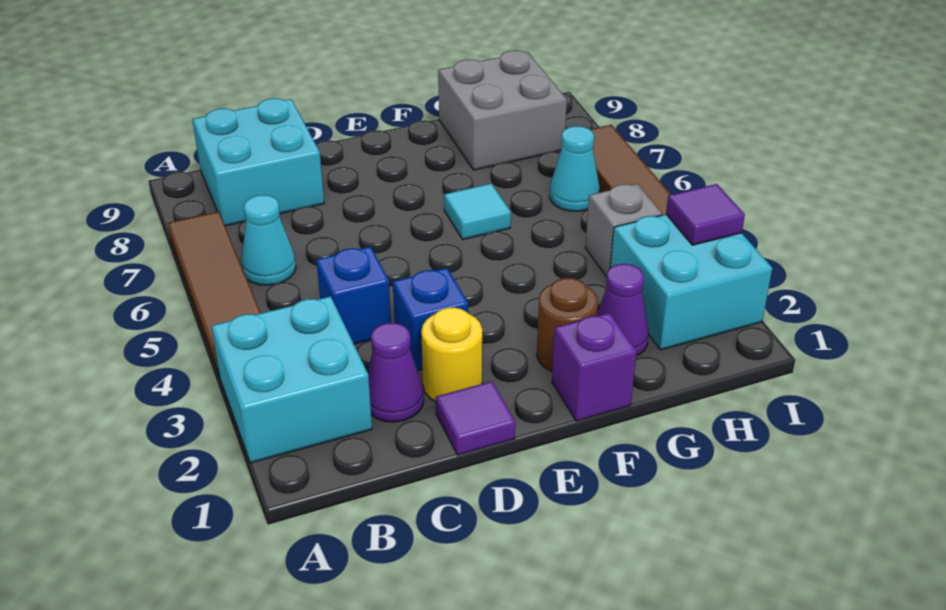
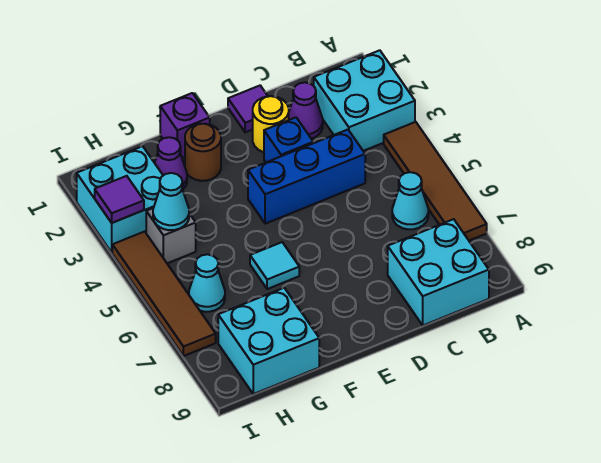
blue 1x1 brick [316,247,391,344] -> blue 1x3 brick [248,130,365,224]
grey 2x2 brick [438,50,567,170] -> cyan 2x2 brick [218,288,319,394]
none -> cyan 1x1 cone [153,173,189,230]

